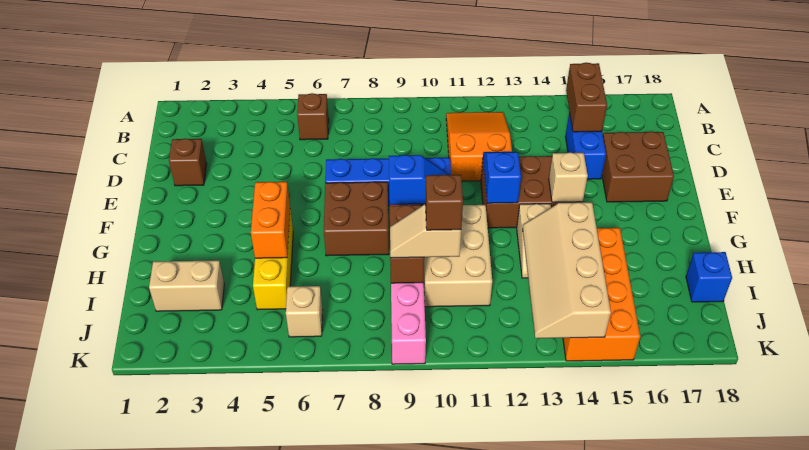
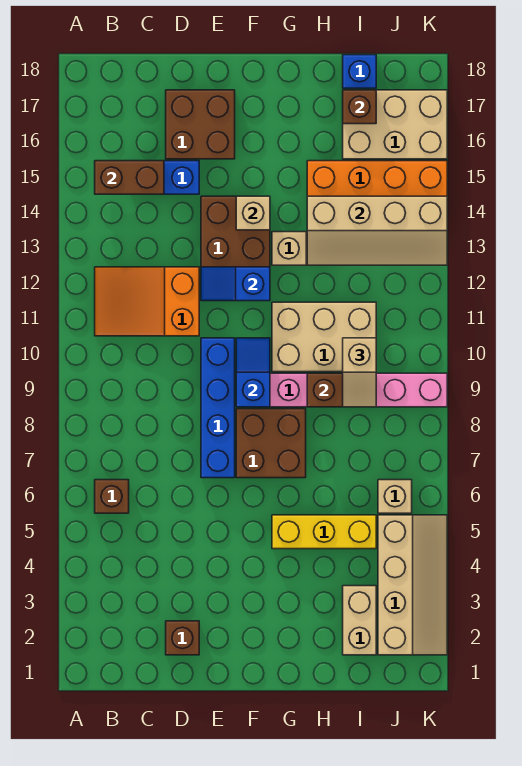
orange 1x2 brick [251,182,290,258] -> none
brown 1x1 brick [425,175,463,230] -> brown 1x1 brick moved to [343,90,376,124]
none -> tan 2x3 brick [343,90,447,159]
none -> tan 2x4 slope [378,515,447,655]

